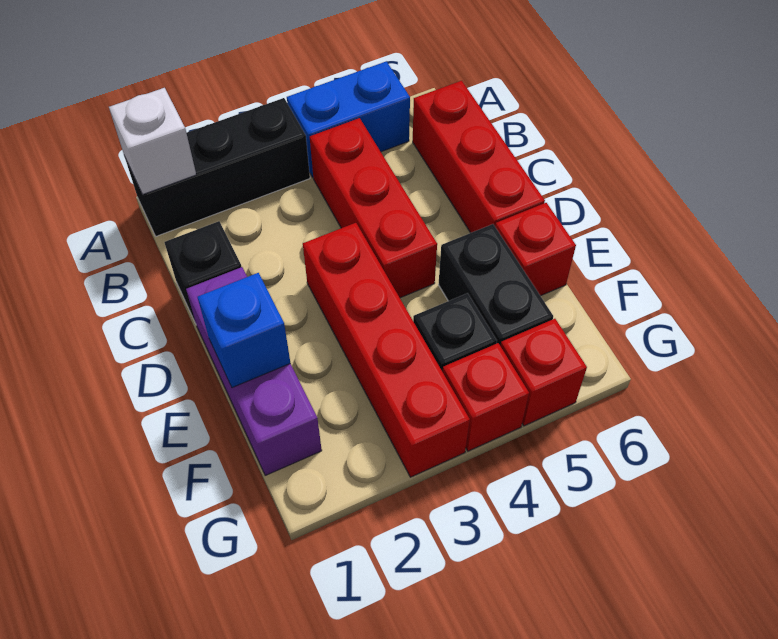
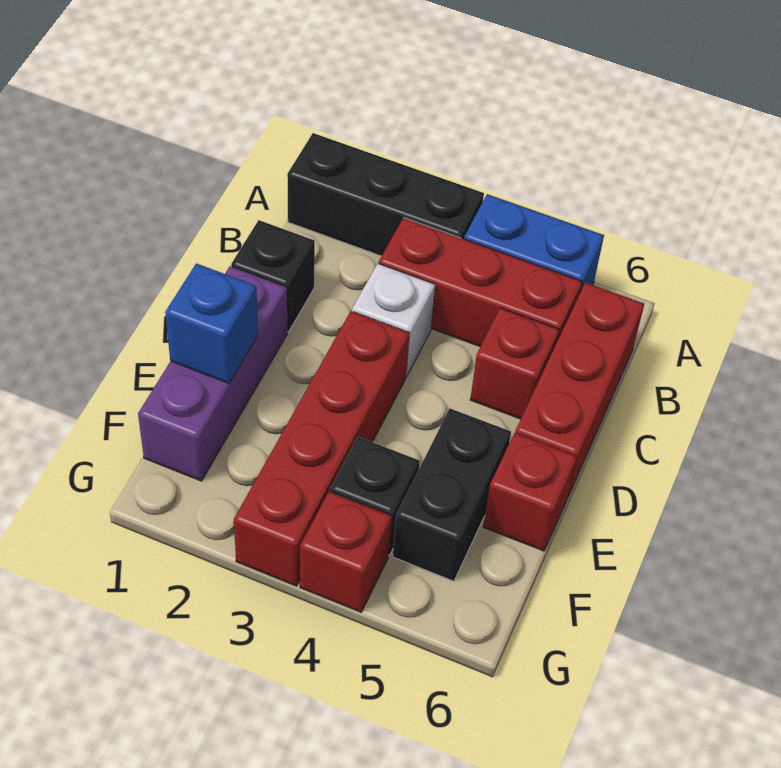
white 1x1 brick [109,88,196,195] -> white 1x1 brick moved to [352,263,435,376]
red 1x3 brick [310,118,437,298] -> red 1x3 brick turned to [379,218,582,347]
red 1x1 brick [501,319,587,426] -> red 1x1 brick moved to [470,308,559,419]

